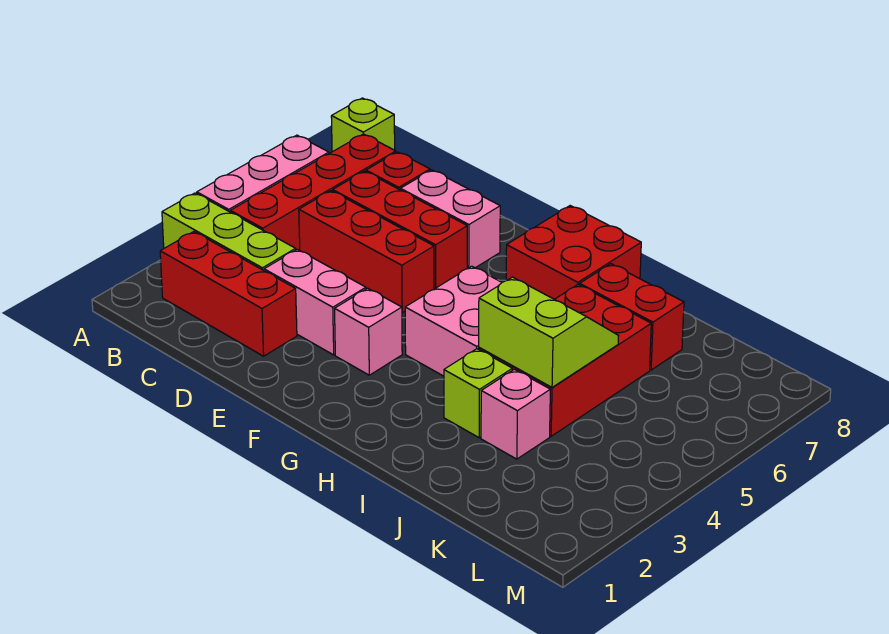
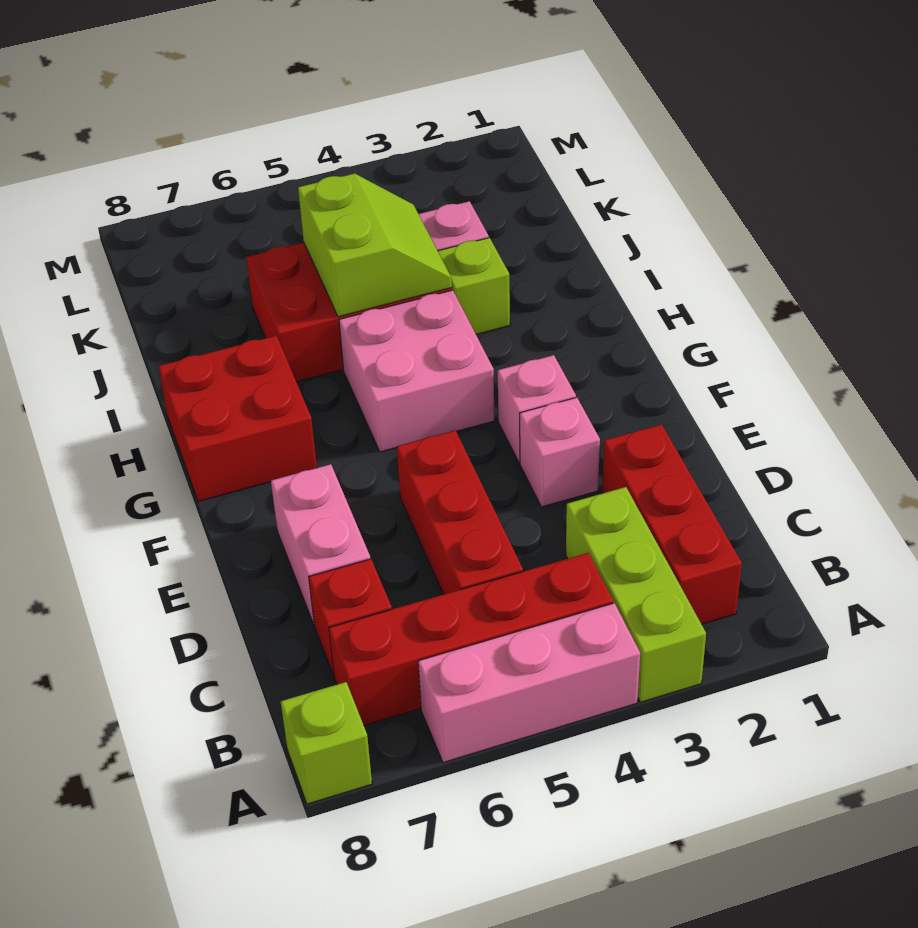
red 1x3 brick [333,171,467,289] -> none
pink 1x2 brick [264,249,366,355] -> pink 1x1 brick [520,397,600,507]
lime 2x2 slope [479,277,618,387] -> lime 2x2 slope turned to [298,173,452,317]
red 1x2 brick [580,264,684,370] -> none

